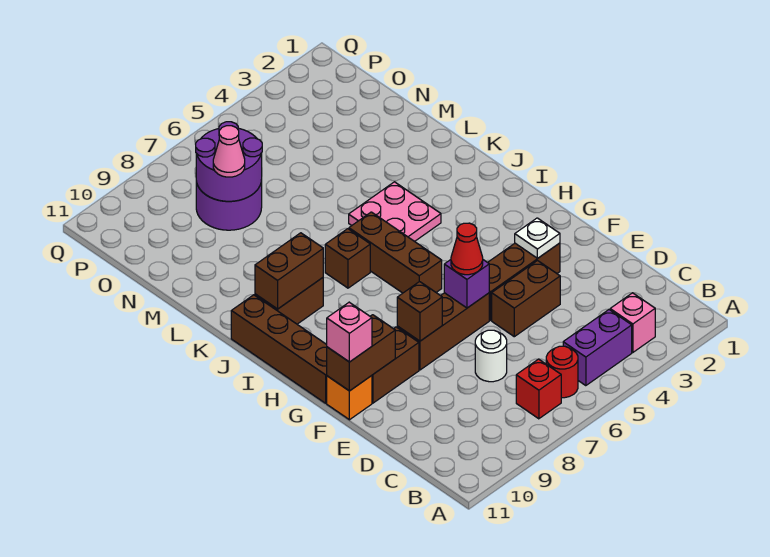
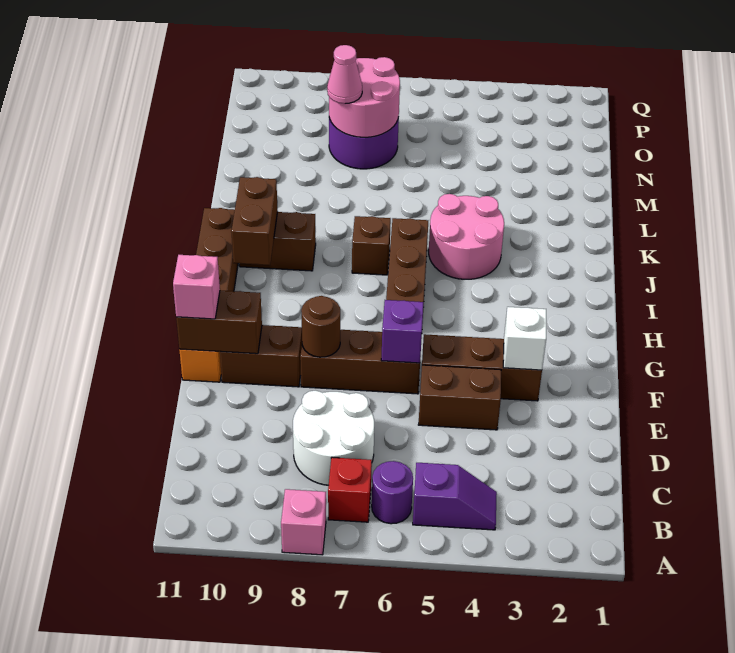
pink 1x1 brick [610,293,655,352] -> pink 1x1 brick moved to [281,489,326,555]
purple 1x2 brick [563,310,632,386] -> purple 1x2 slope [413,463,497,530]
red 1x1 round brick [546,346,578,398] -> purple 1x1 round brick [372,461,413,524]
white 1x1 round brick [475,330,507,382] -> white 2x2 round brick [293,390,374,485]
white 1x1 plate [515,218,560,259] -> white 1x1 brick [503,307,546,370]
red 1x1 cone [451,223,483,275] -> none
brown 1x1 brick [397,282,442,341] -> brown 1x1 round brick [301,296,340,357]
pink 2x2 plate [349,182,441,241] -> pink 2x2 round brick [429,194,504,279]
brown 1x2 brick [255,233,323,309] -> brown 1x2 brick turned to [231,177,278,265]
purple 2x2 round brick [196,122,262,201] -> pink 2x2 round brick [329,57,400,137]

